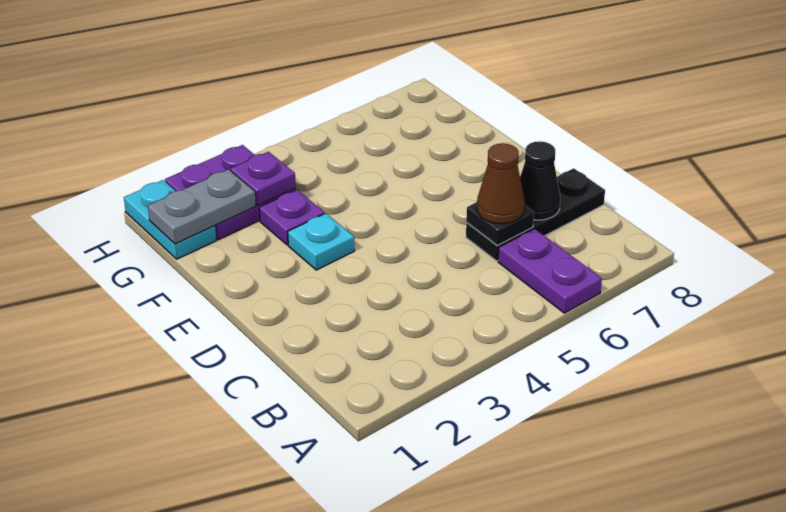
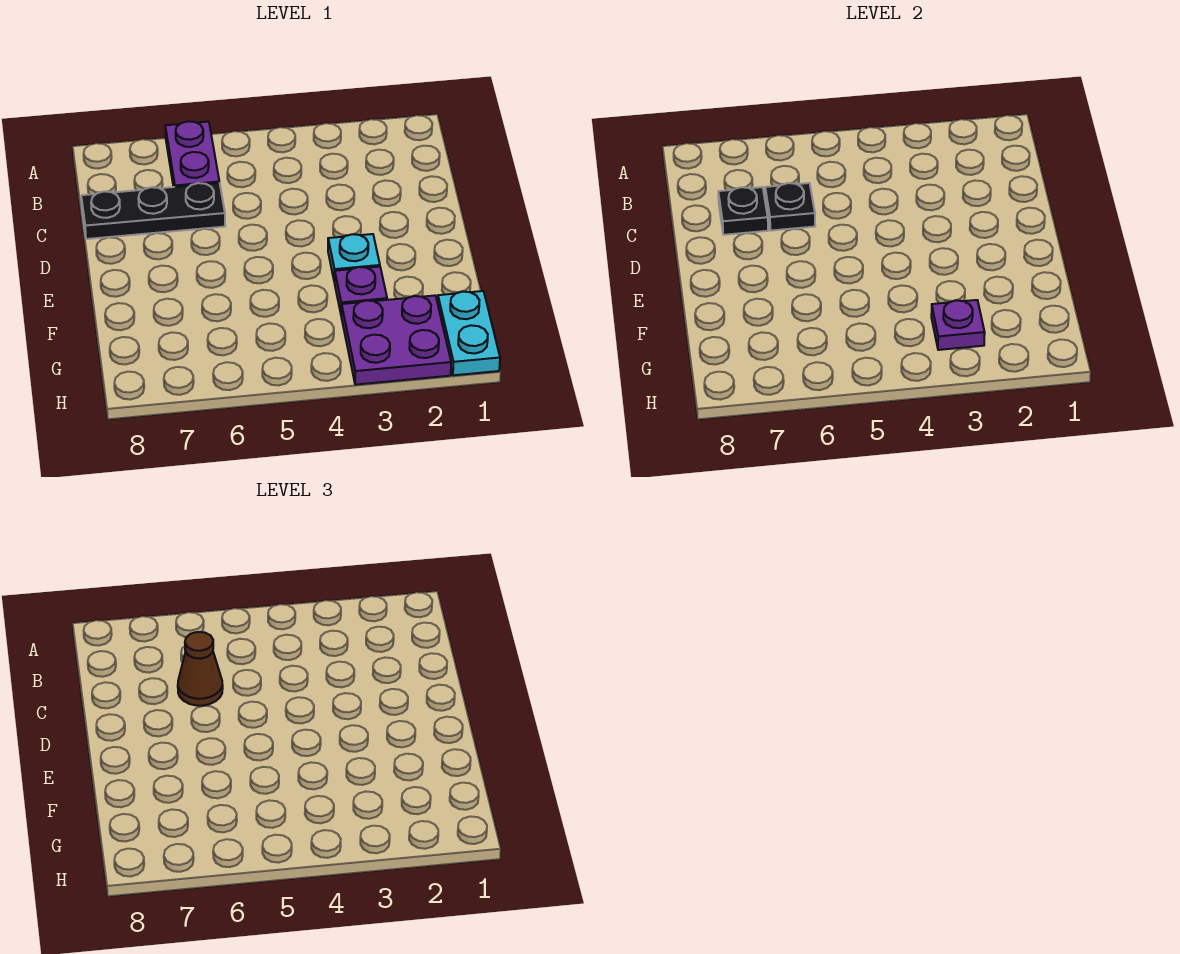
black 1x1 cone [520,141,560,220] -> black 1x1 plate [718,187,768,235]
grey 1x2 plate [148,169,256,244] -> none

